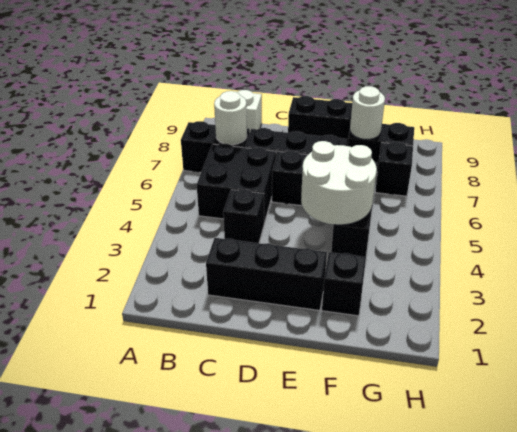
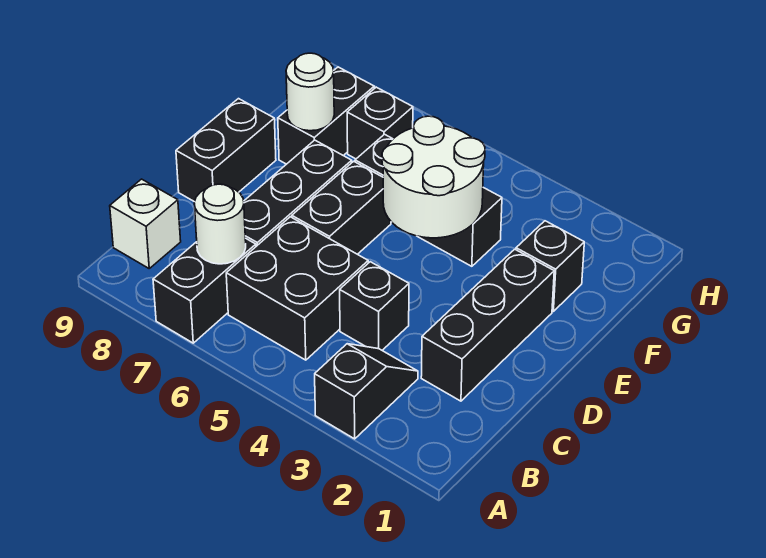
none -> black 1x2 slope [315,344,418,439]

